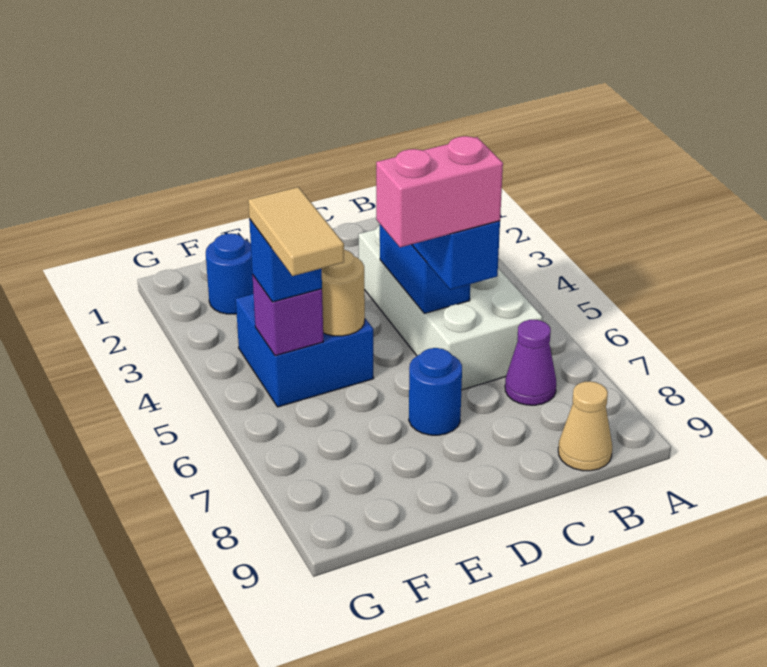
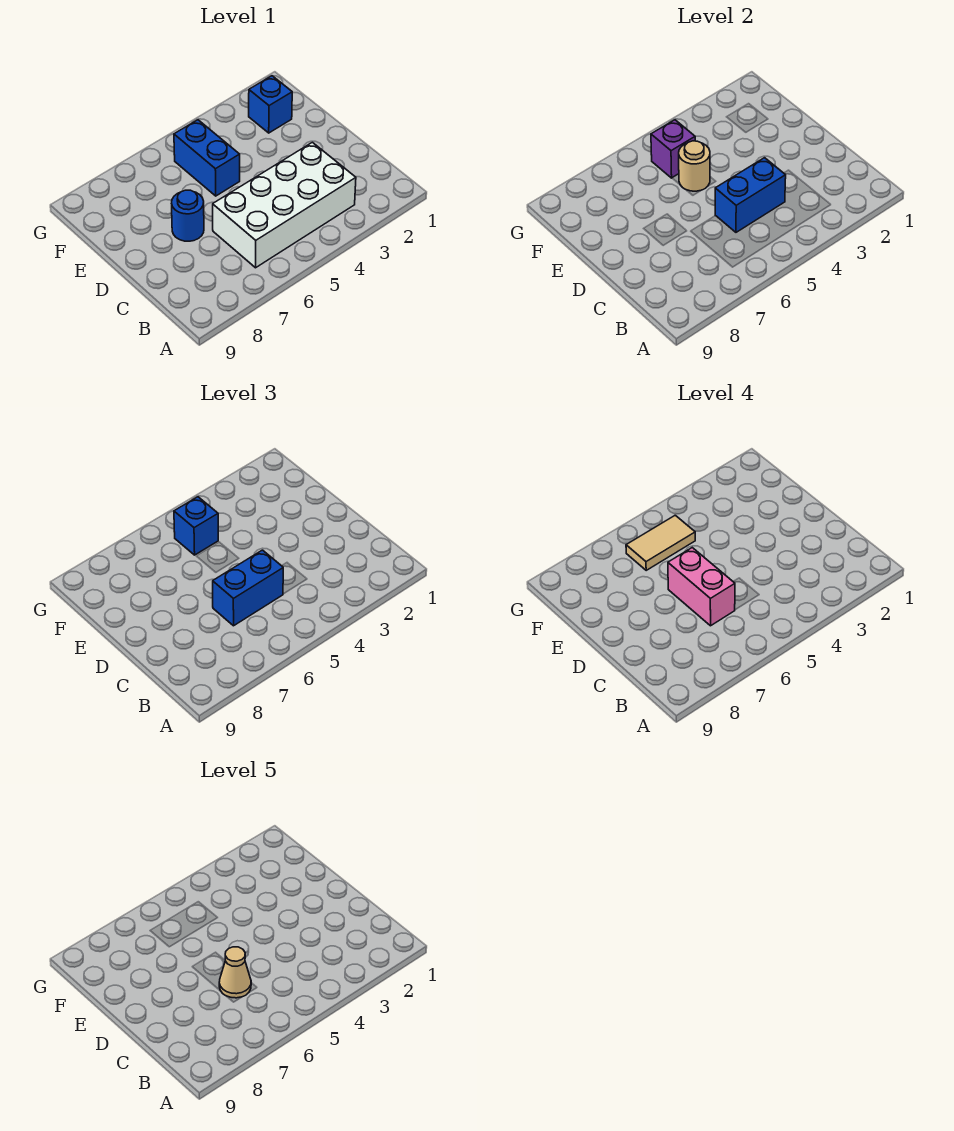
purple 1x1 cone [505,320,556,405] -> none
tan 1x1 cone [558,381,612,471] -> tan 1x1 cone moved to [219,947,251,998]
blue 2x2 brick [236,294,374,407] -> blue 1x2 brick [174,120,240,196]
blue 1x1 round brick [206,233,254,314] -> blue 1x1 brick [249,76,292,133]

